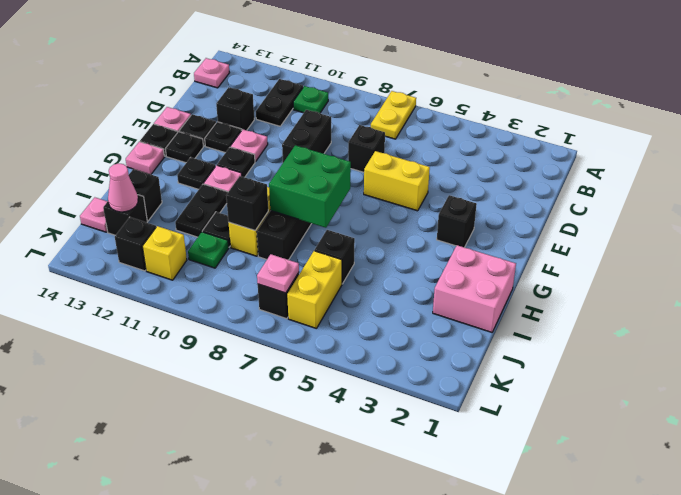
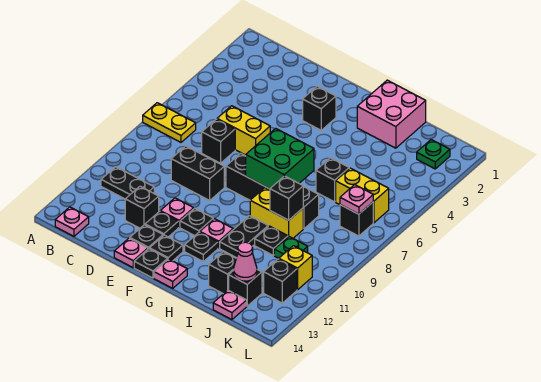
green 1x1 plate [293,86,328,113] -> green 1x1 plate moved to [417,140,450,169]
yellow 1x2 brick [364,151,430,211] -> yellow 1x2 brick turned to [217,106,270,155]
black 1x2 plate [175,184,228,237] -> black 1x2 plate turned to [220,216,268,258]

